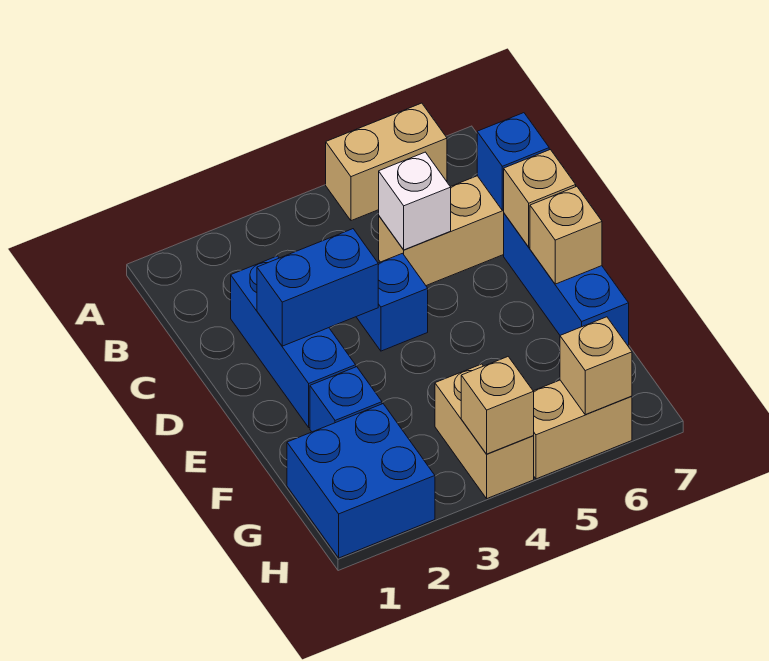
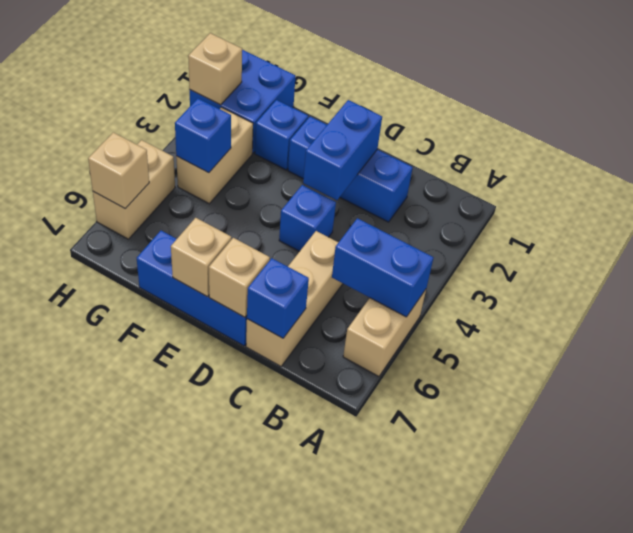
none -> blue 1x2 brick [332,218,434,317]
white 1x1 brick [379,152,451,250] -> none
tan 1x2 brick [435,364,534,498] -> tan 1x2 brick turned to [176,107,253,204]
none -> blue 1x1 brick [175,99,231,173]
tan 1x1 brick [461,357,534,454] -> tan 1x1 brick moved to [188,33,242,105]

